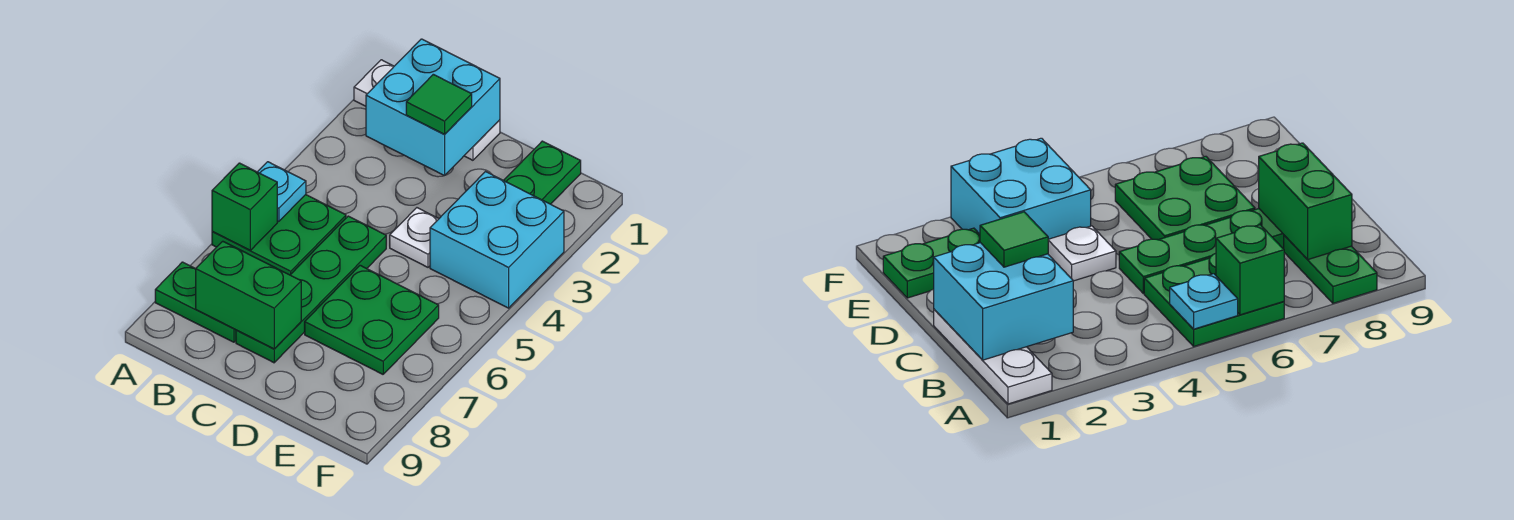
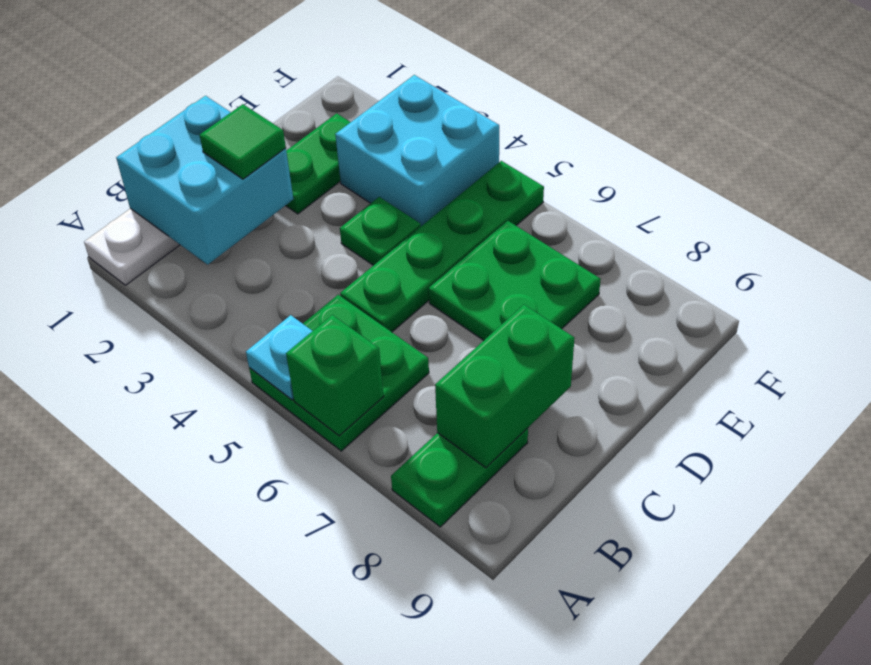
green 1x4 plate [236,216,386,363] -> green 1x4 plate turned to [340,161,544,332]
white 1x1 plate [390,208,439,267] -> green 1x1 plate [340,197,421,265]
green 1x2 plate [504,141,581,204] -> green 1x2 plate turned to [286,113,350,214]

